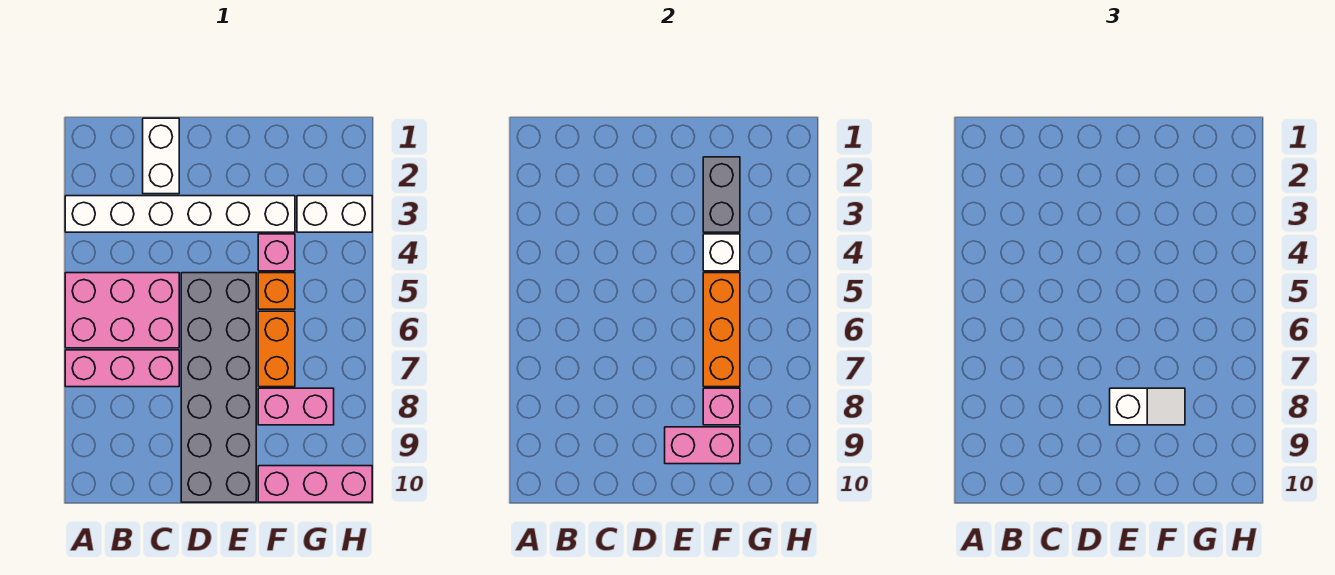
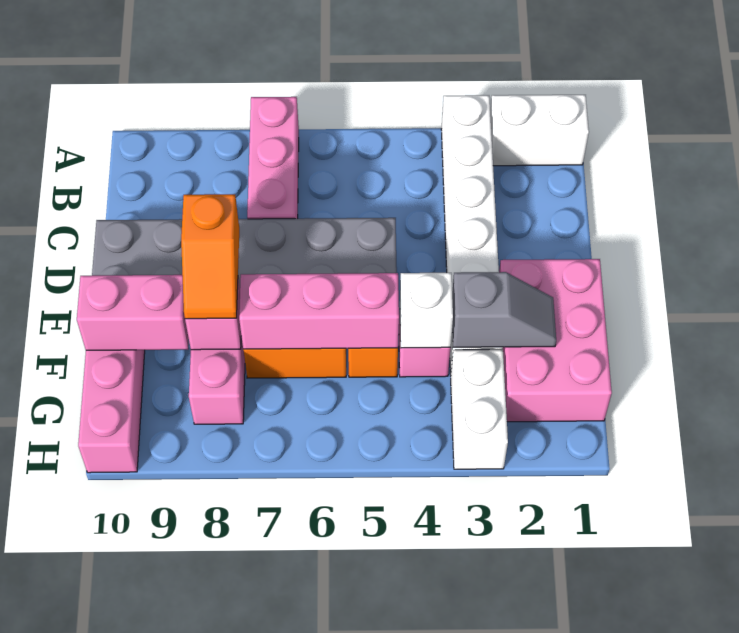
pink 2x3 brick [65,273,179,348] -> pink 2x3 brick moved to [499,259,612,422]
white 1x2 brick [143,118,179,194] -> white 1x2 brick moved to [490,95,589,166]
white 1x2 slope [1110,388,1185,425] -> orange 1x2 slope [181,194,239,319]
pink 1x2 brick [665,427,740,464] -> pink 1x2 brick turned to [77,275,189,350]
grey 1x2 brick [703,157,740,232] -> grey 1x2 slope [452,272,556,347]
orange 1x3 brick [703,273,740,387] -> pink 1x3 brick [239,273,399,349]

